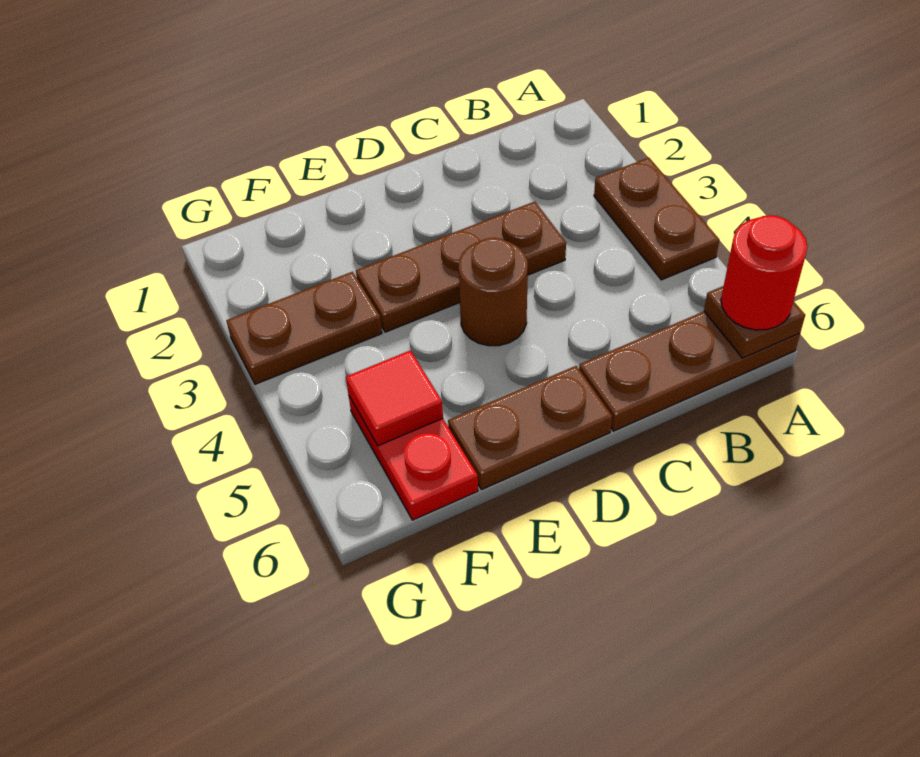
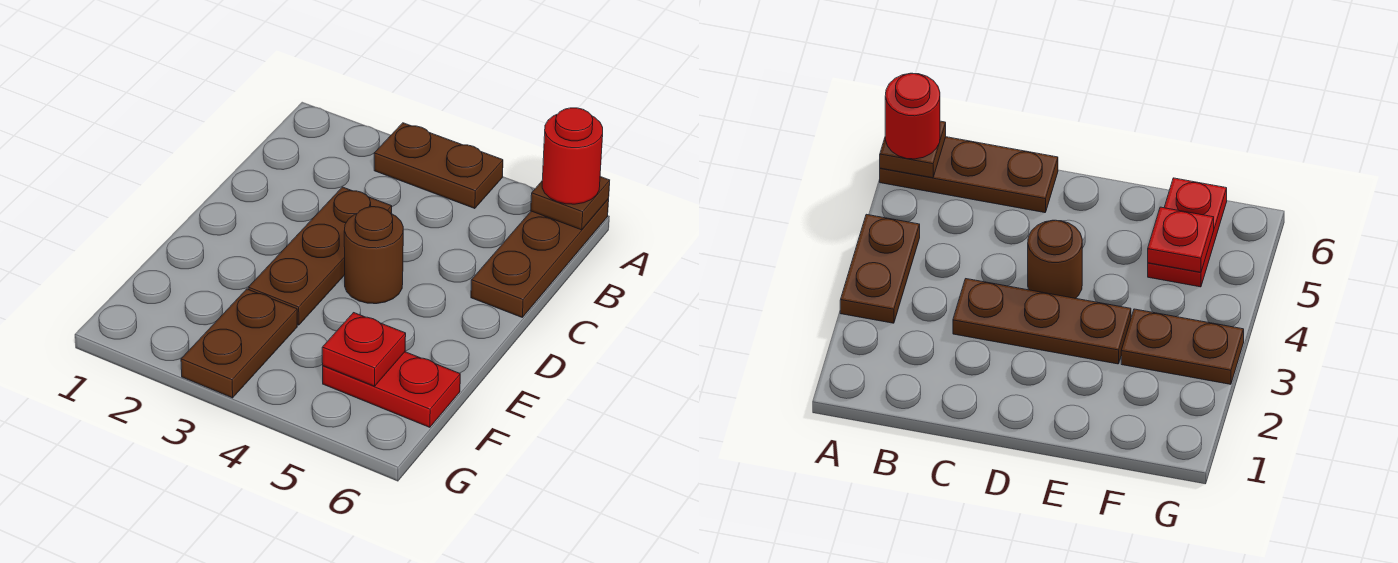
brown 1x2 plate [448,366,612,490] -> none
red 1x1 tile [346,350,443,446] -> red 1x1 plate [322,313,406,386]

